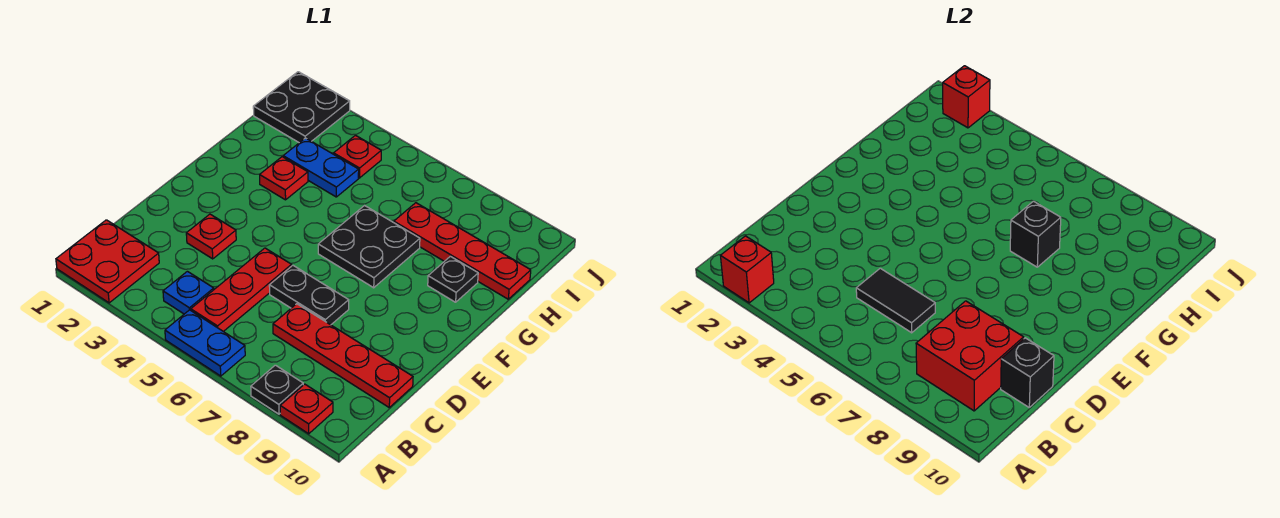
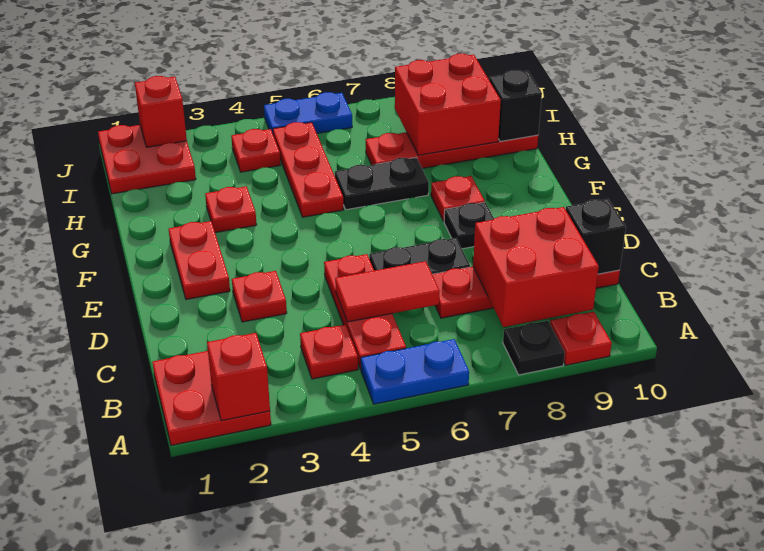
blue 1x1 plate [163,271,214,314] -> red 1x1 plate [300,325,358,379]
black 1x2 tile [856,268,935,333] -> red 1x2 tile [335,261,440,322]
none -> red 1x2 plate [169,221,230,299]
black 2x2 plate [318,206,420,288] -> black 1x2 plate [335,157,429,210]
none -> red 1x1 plate [431,176,485,221]
none -> red 1x3 plate [273,122,344,217]
black 1x1 brick [1010,201,1061,267] -> black 1x1 brick moved to [489,70,542,141]
black 1x1 plate [428,256,478,302] -> black 1x1 plate moved to [444,202,494,249]
blue 1x2 plate [283,138,359,197] -> blue 1x2 plate moved to [264,92,352,133]
none -> red 2x2 brick [395,54,501,155]
black 2x2 plate [253,72,350,143] -> red 2x2 plate [98,125,196,194]

